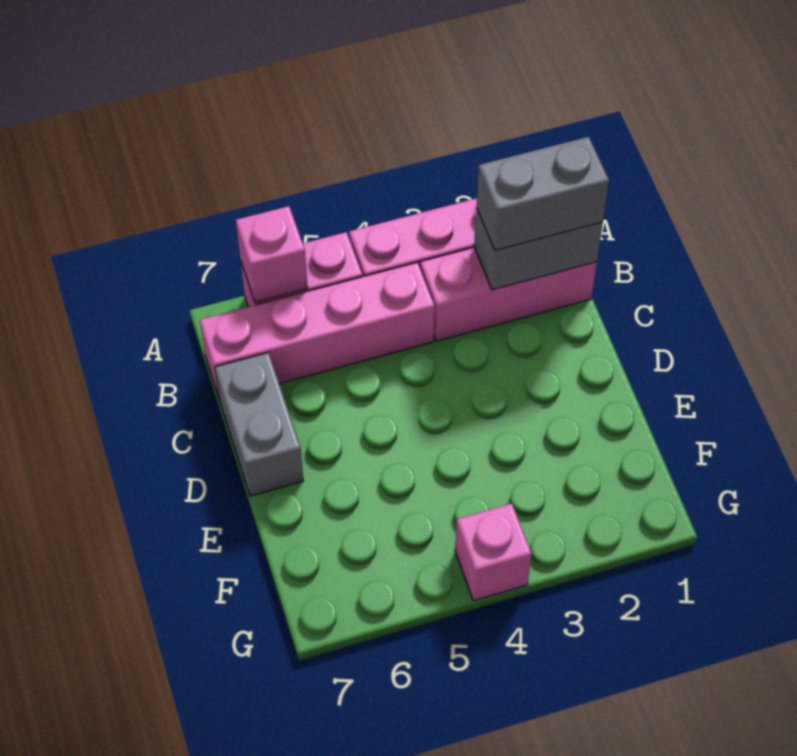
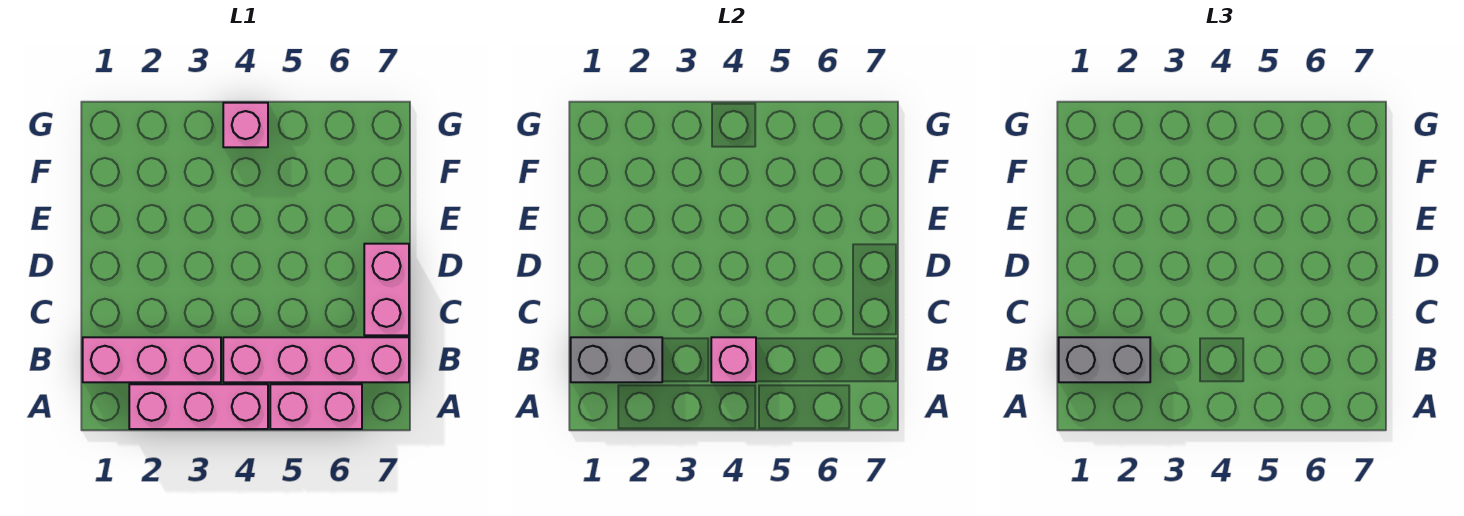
pink 1x1 brick [236,206,308,302] -> pink 1x1 brick moved to [711,337,756,382]
grey 1x2 brick [215,353,303,496] -> pink 1x2 brick [364,244,409,335]

